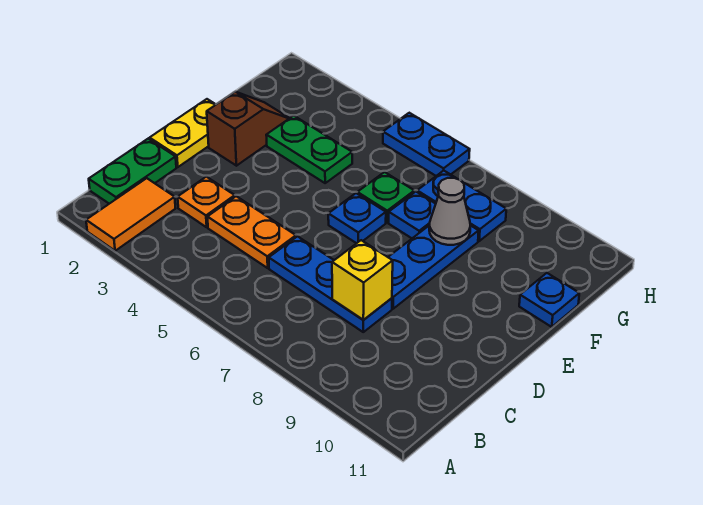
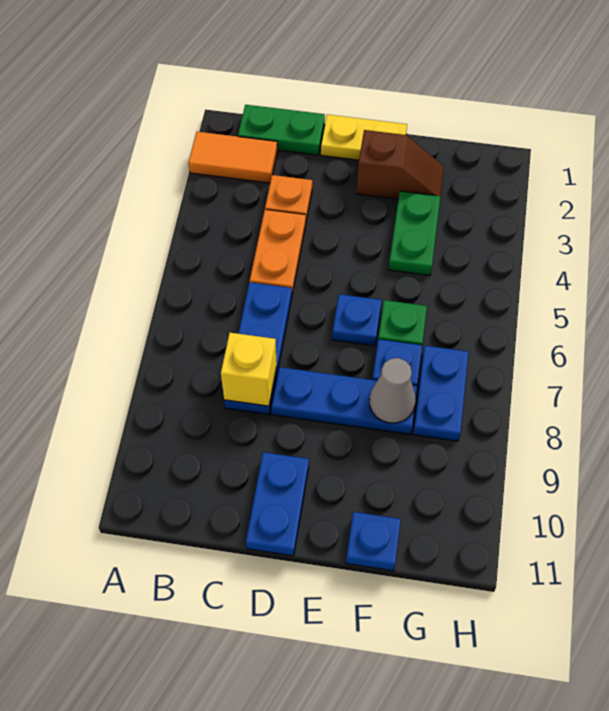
blue 1x2 plate [383,113,470,176] -> blue 1x2 plate moved to [246,452,309,556]

